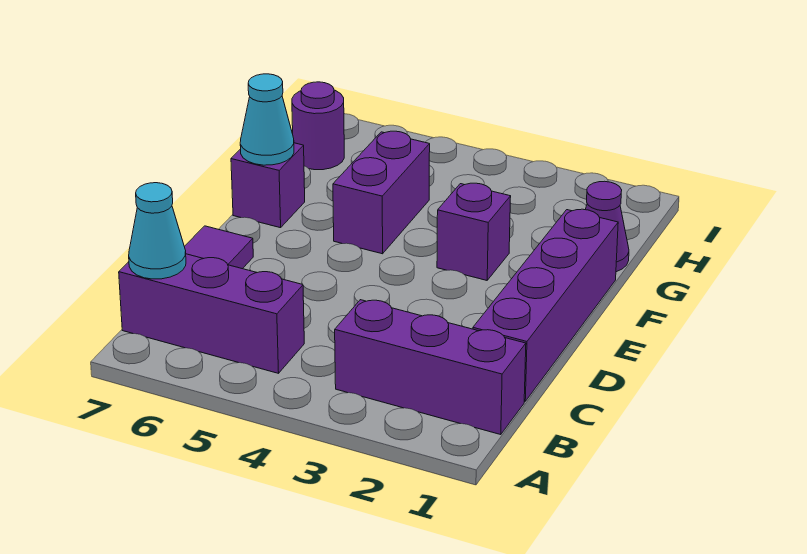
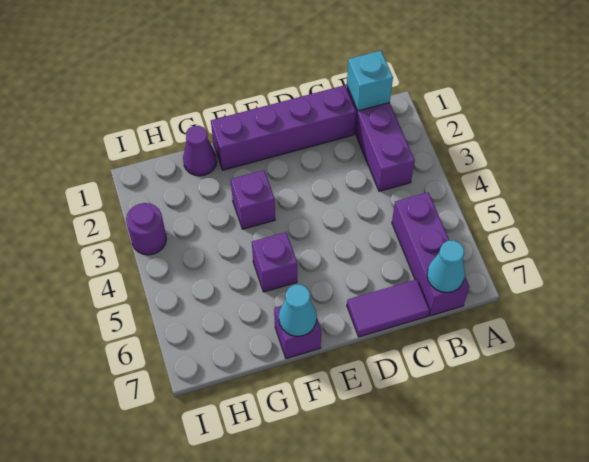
none -> cyan 1x1 brick [347,51,393,111]
purple 1x2 brick [333,131,430,254] -> purple 1x1 brick [252,232,297,292]
purple 1x1 round brick [292,82,344,170] -> purple 1x1 round brick moved to [126,203,166,255]

